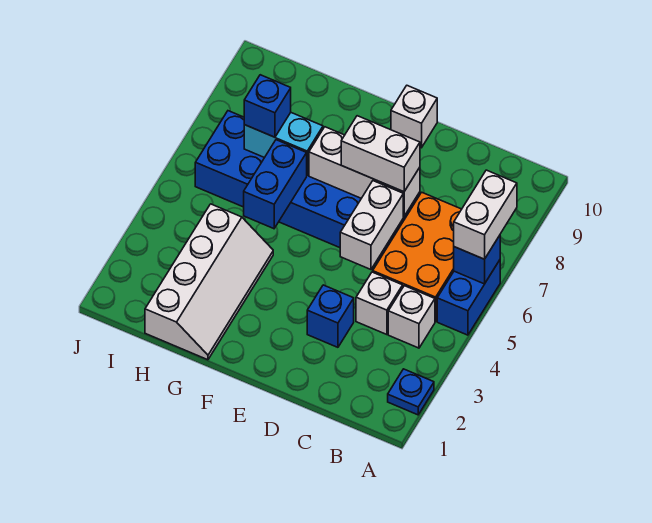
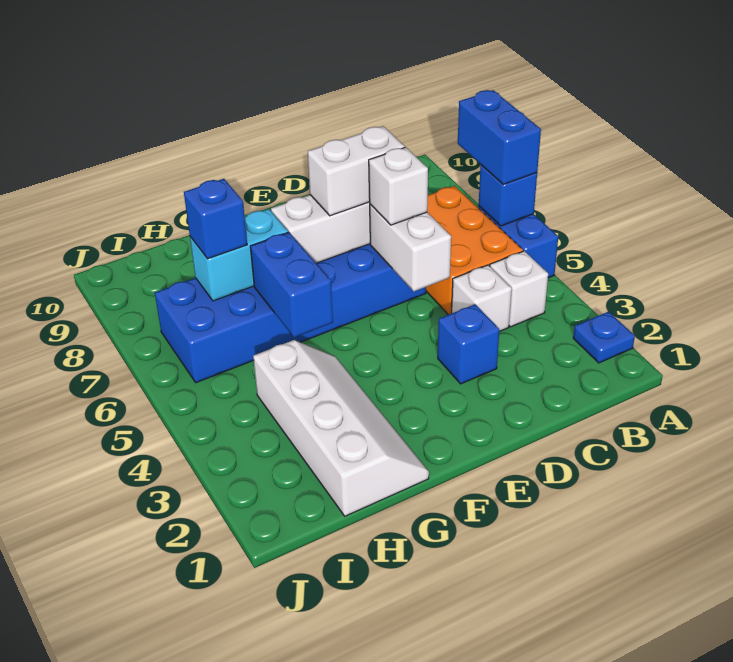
white 1x2 brick [454,170,517,259] -> blue 1x2 brick [458,90,541,184]
white 1x1 brick [391,86,437,148] -> white 1x1 brick moved to [369,147,428,225]

